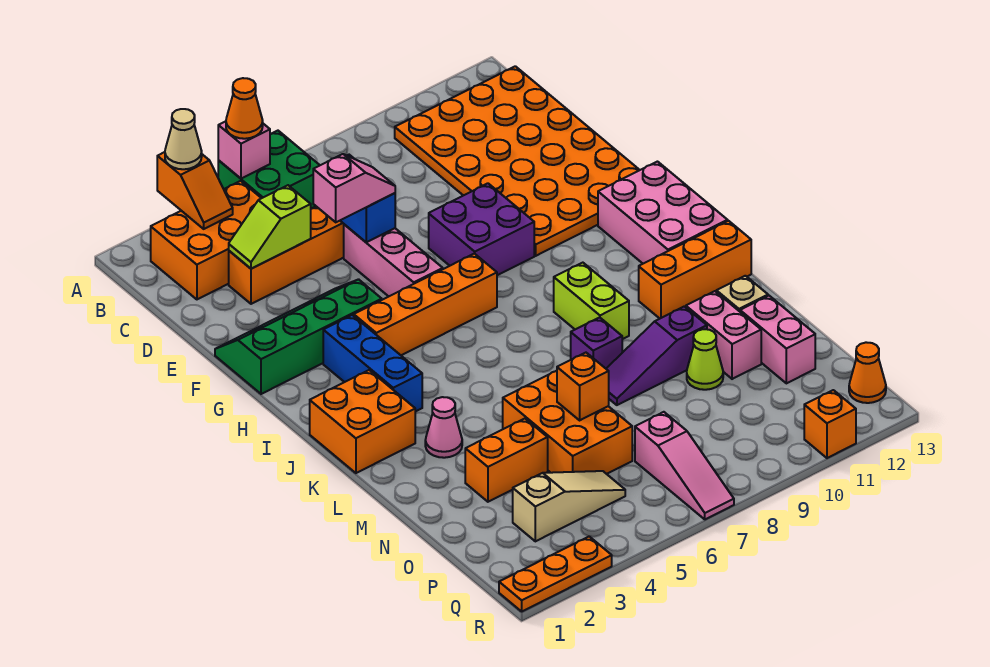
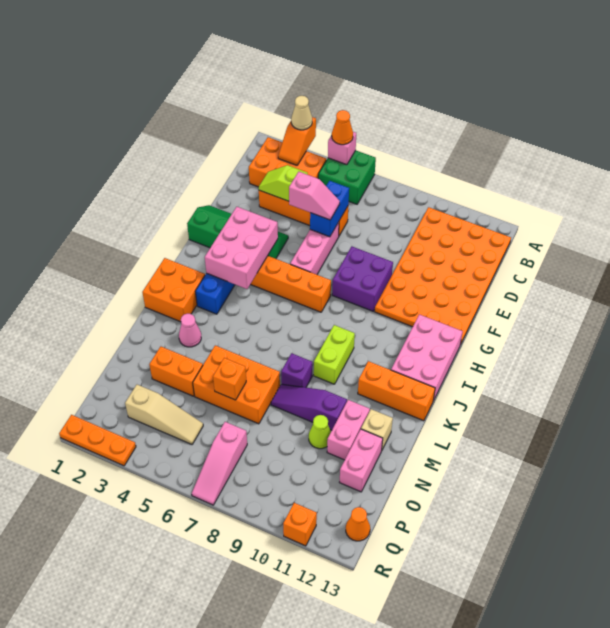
none -> pink 2x3 brick [205,207,278,289]
orange 2x3 brick [503,371,632,474] -> orange 2x3 brick turned to [193,345,280,424]

